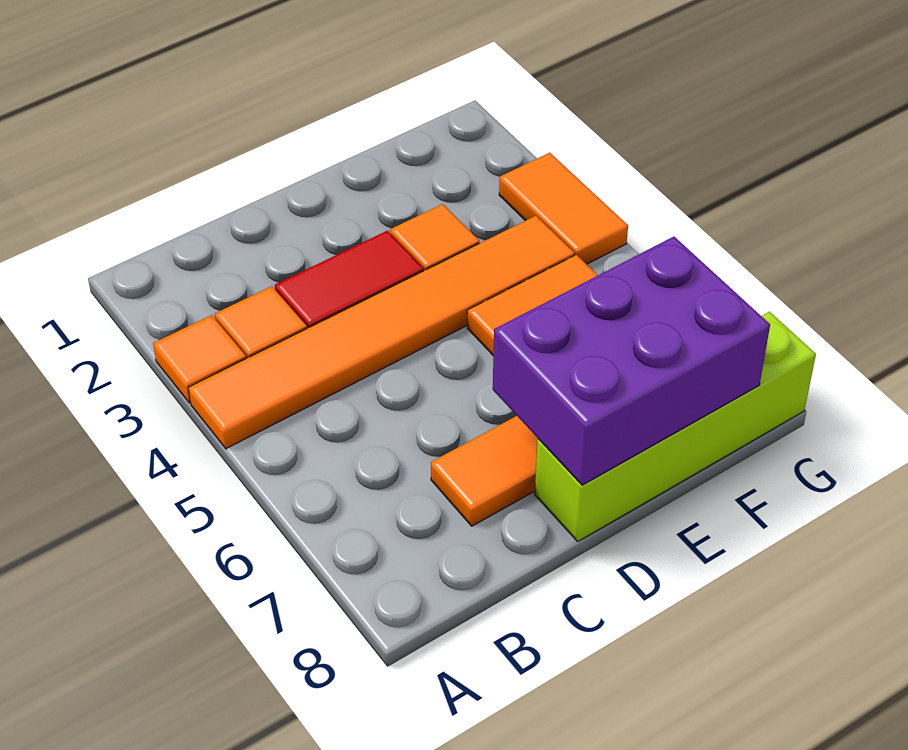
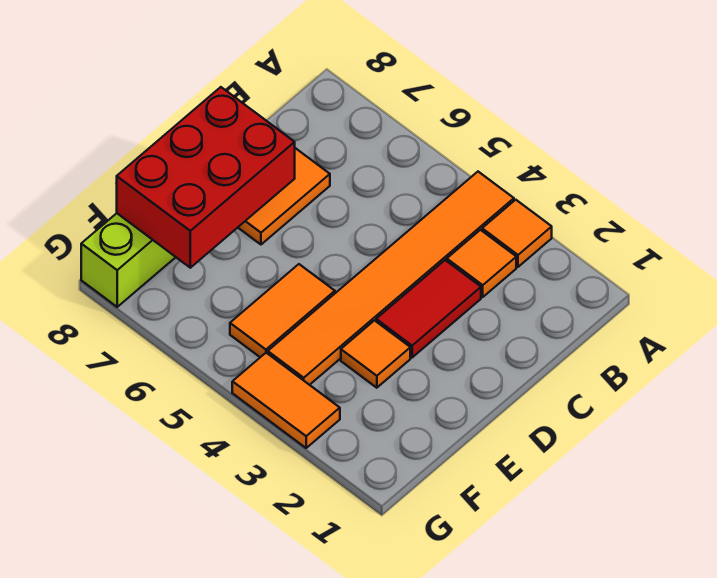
purple 2x3 brick [493,237,770,485] -> red 2x3 brick [117,87,295,268]

